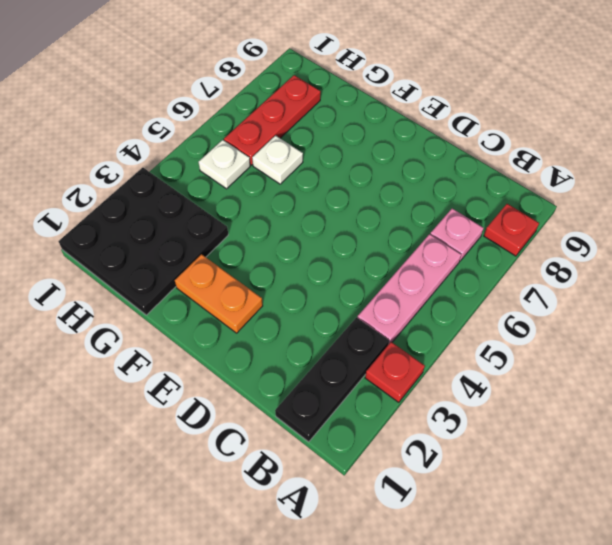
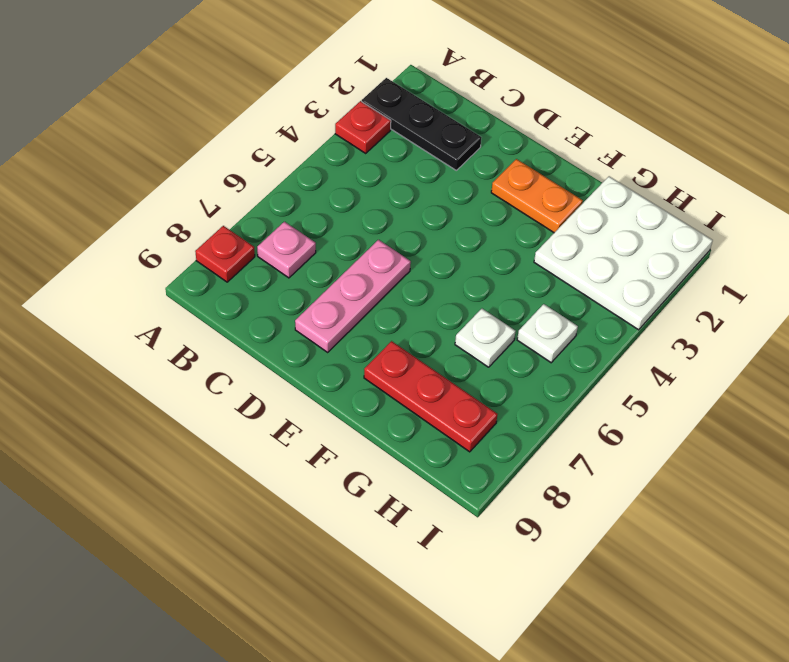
black 1x3 plate [275,318,389,442] -> black 1x3 plate turned to [362,78,482,171]
pink 1x3 plate [357,234,461,343] -> pink 1x3 plate moved to [295,240,411,352]
black 3x3 plate [59,168,228,315] -> white 3x3 plate [534,176,713,330]
red 1x3 plate [224,75,321,165] -> red 1x3 plate turned to [364,341,498,452]

